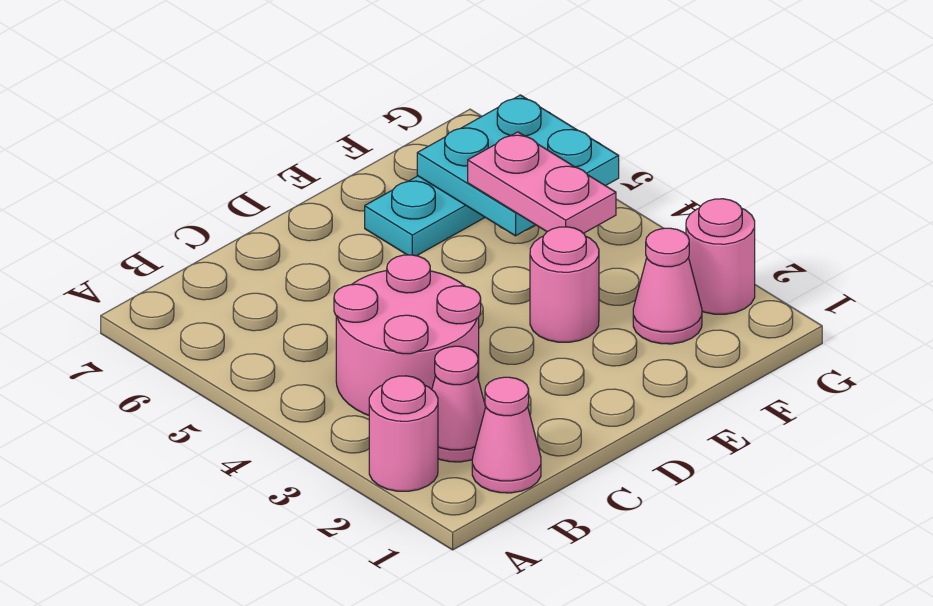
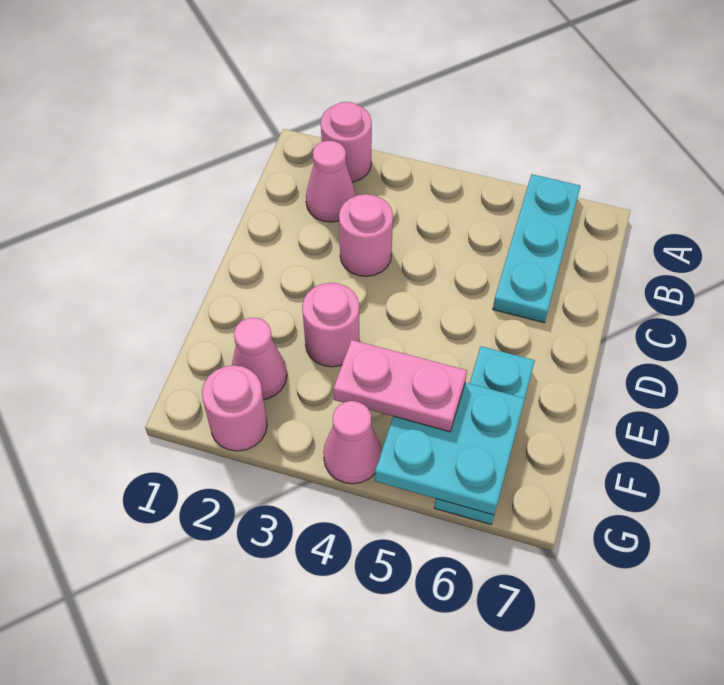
none -> cyan 1x3 plate [493,174,581,323]
pink 1x1 cone [472,377,541,493] -> pink 1x1 cone moved to [323,401,382,484]
pink 2x2 round brick [334,255,481,415] -> pink 1x1 round brick [339,194,393,276]

